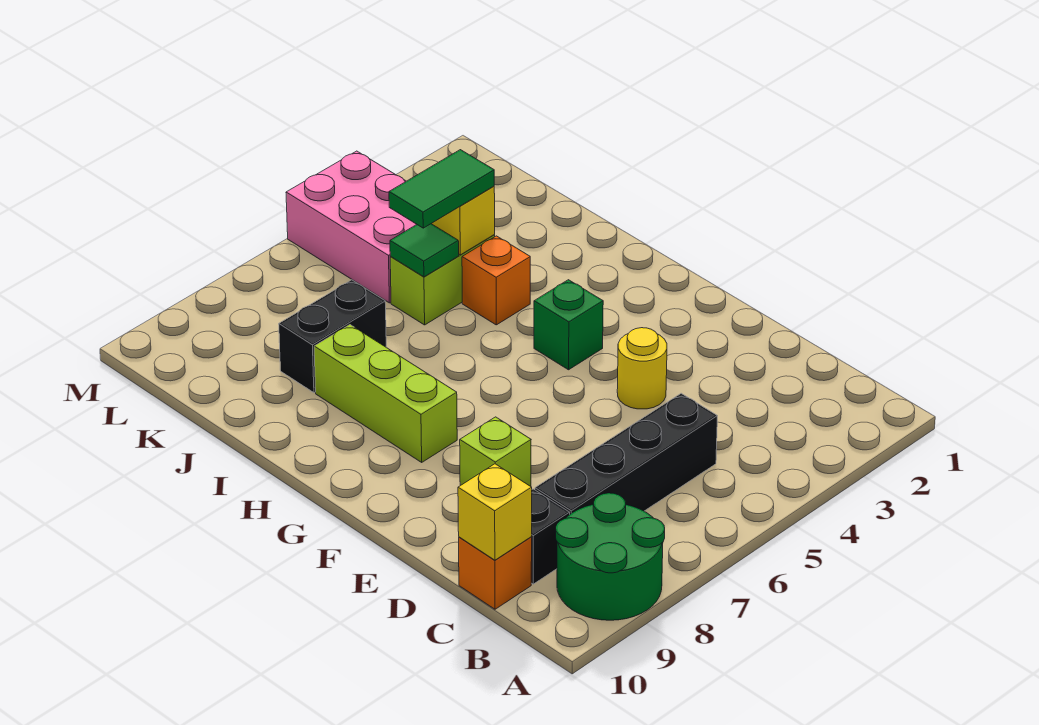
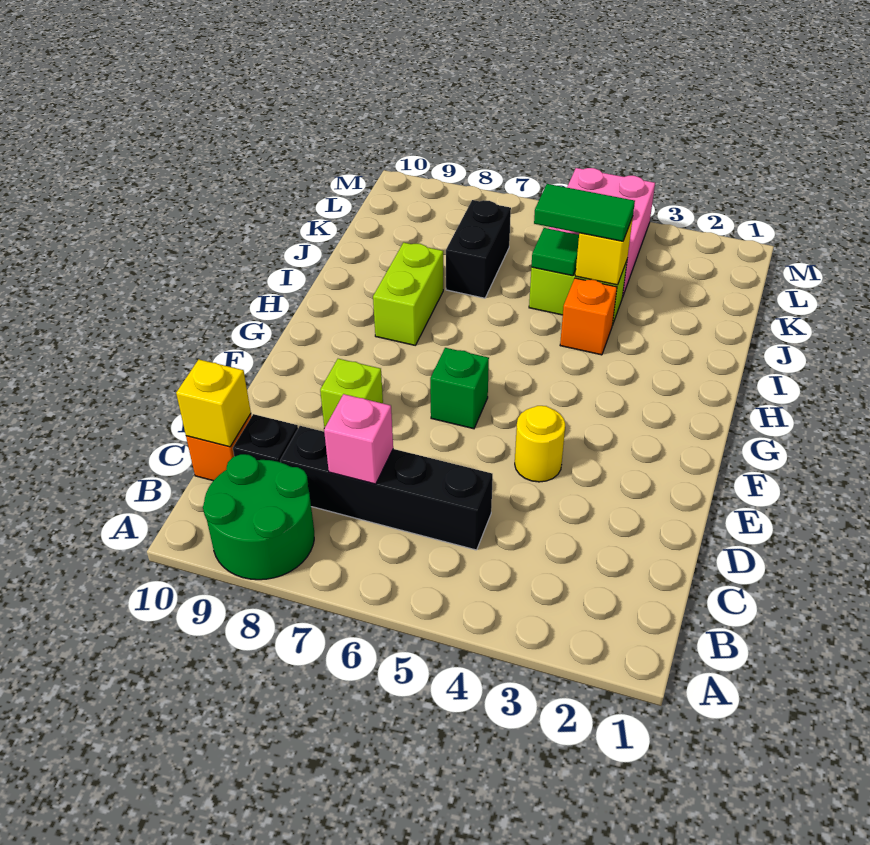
none -> pink 1x1 brick [324,394,393,484]
green 1x1 brick [534,280,603,370] -> green 1x1 brick moved to [430,348,489,429]
lime 1x3 brick [314,325,457,462] -> lime 1x2 brick [373,243,443,345]
black 1x2 brick [279,280,386,393] -> black 1x2 brick turned to [446,200,511,298]

